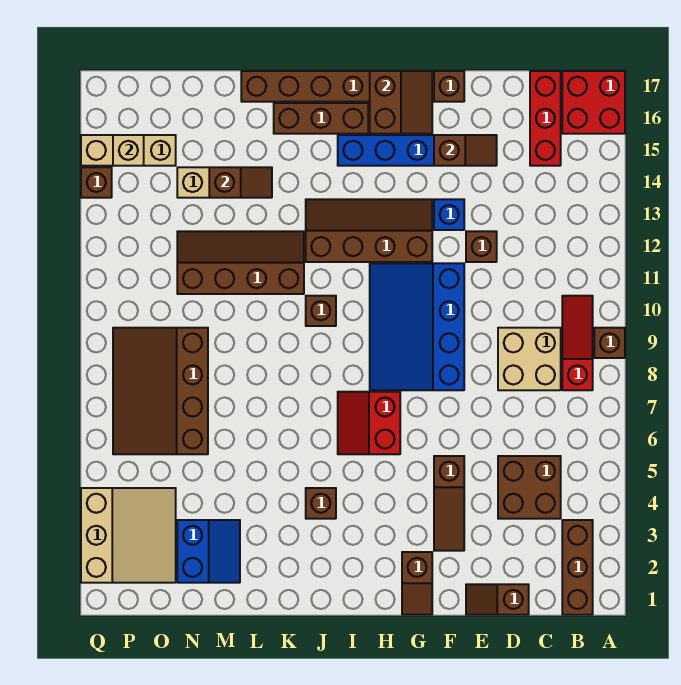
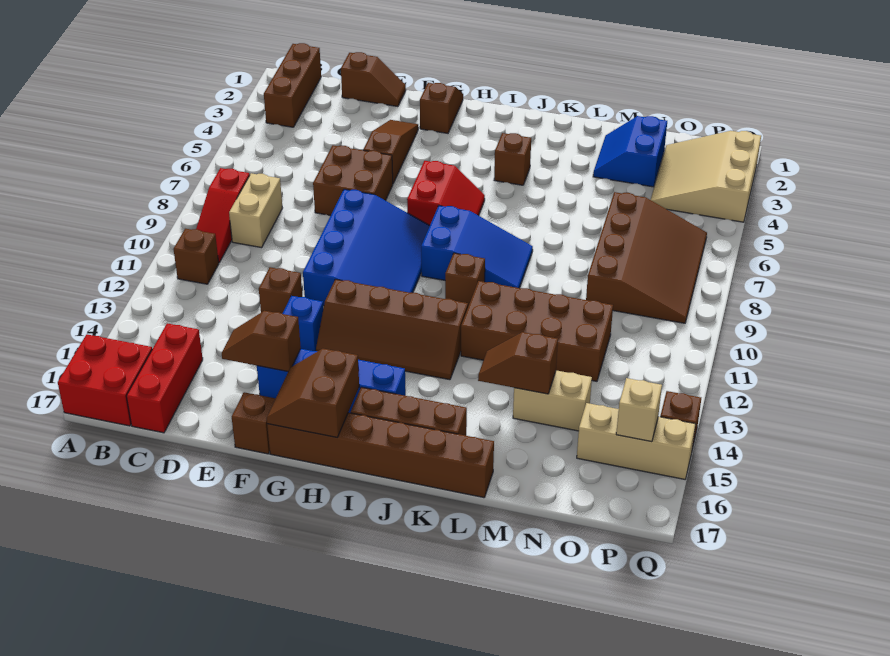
brown 1x1 brick [594,328,625,358] -> brown 1x1 brick moved to [174,229,219,284]
brown 2x2 brick [498,456,561,519] -> brown 2x2 brick moved to [313,145,393,216]
tan 2x2 brick [498,328,561,390] -> tan 1x2 brick [229,173,282,248]
none -> blue 2x3 slope [421,206,533,288]
brown 2x4 slope [177,231,304,294] -> brown 2x4 brick [461,281,613,381]

